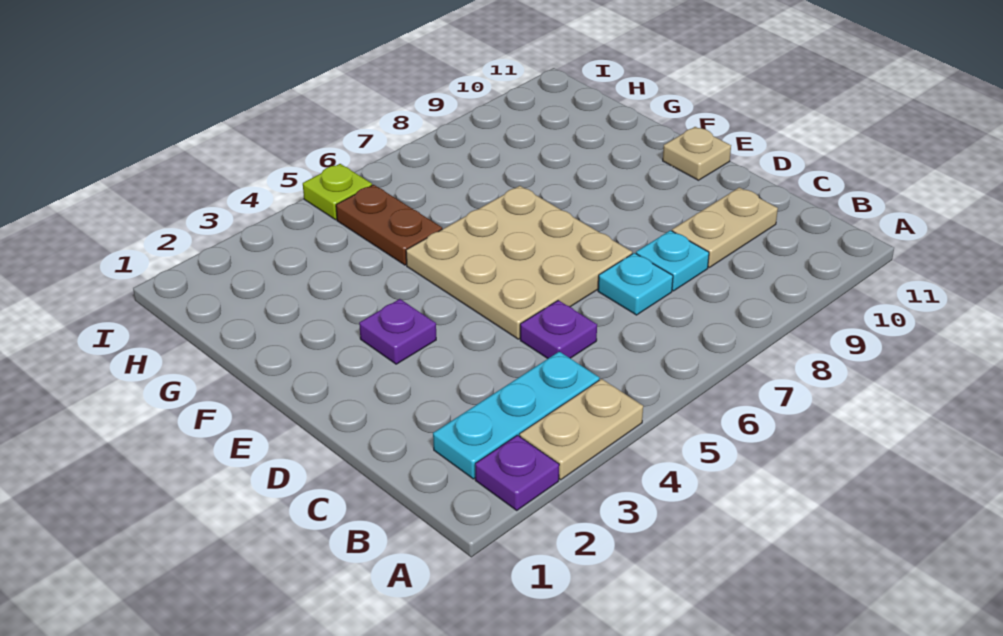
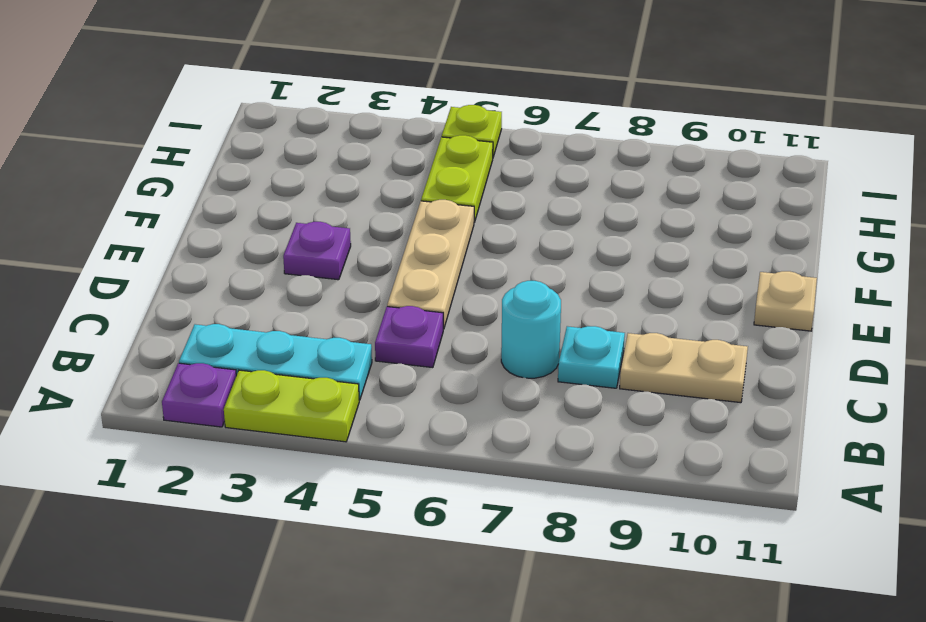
tan 1x2 plate [520,379,643,480] -> lime 1x2 plate [224,370,359,442]
cyan 1x1 plate [598,253,673,315] -> cyan 1x1 round brick [501,281,561,378]
tan 3x3 plate [406,186,632,339] -> tan 1x3 plate [387,200,474,329]
brown 1x2 plate [336,185,442,265] -> lime 1x2 plate [421,135,493,222]

